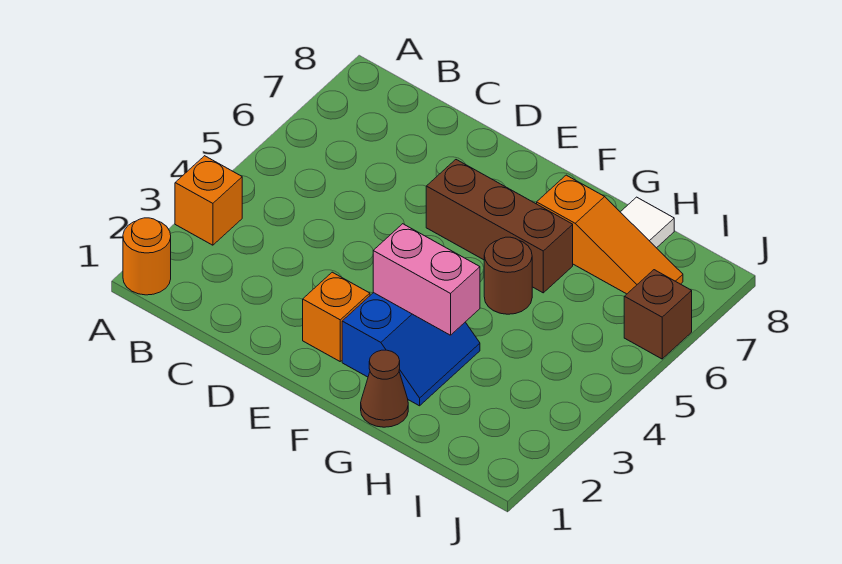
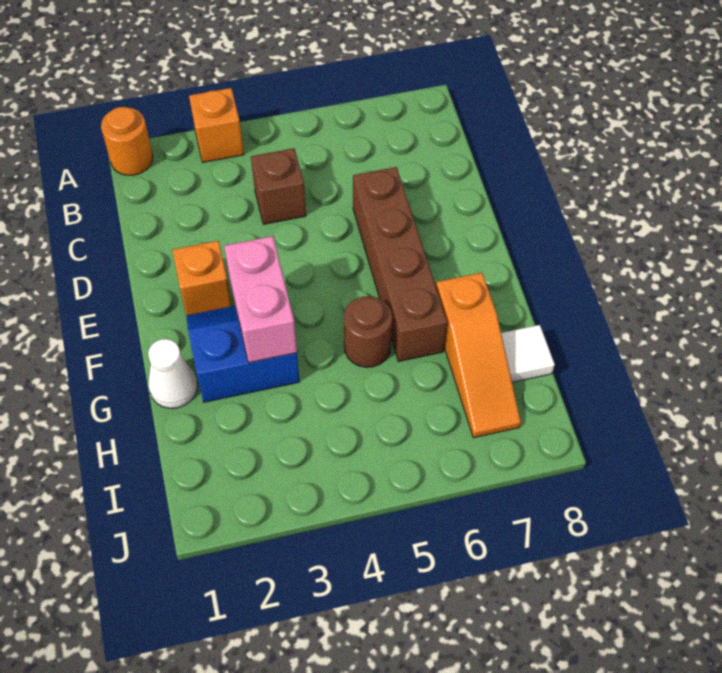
brown 1x3 brick [426,160,573,293] -> brown 1x4 brick [353,167,447,361]
blue 2x2 slope [342,293,480,406] -> blue 2x2 slope turned to [186,306,299,402]
brown 1x1 cone [361,350,408,427] -> white 1x1 cone [148,339,197,408]
brown 1x1 brick [624,270,692,359] -> brown 1x1 brick moved to [251,148,306,224]

